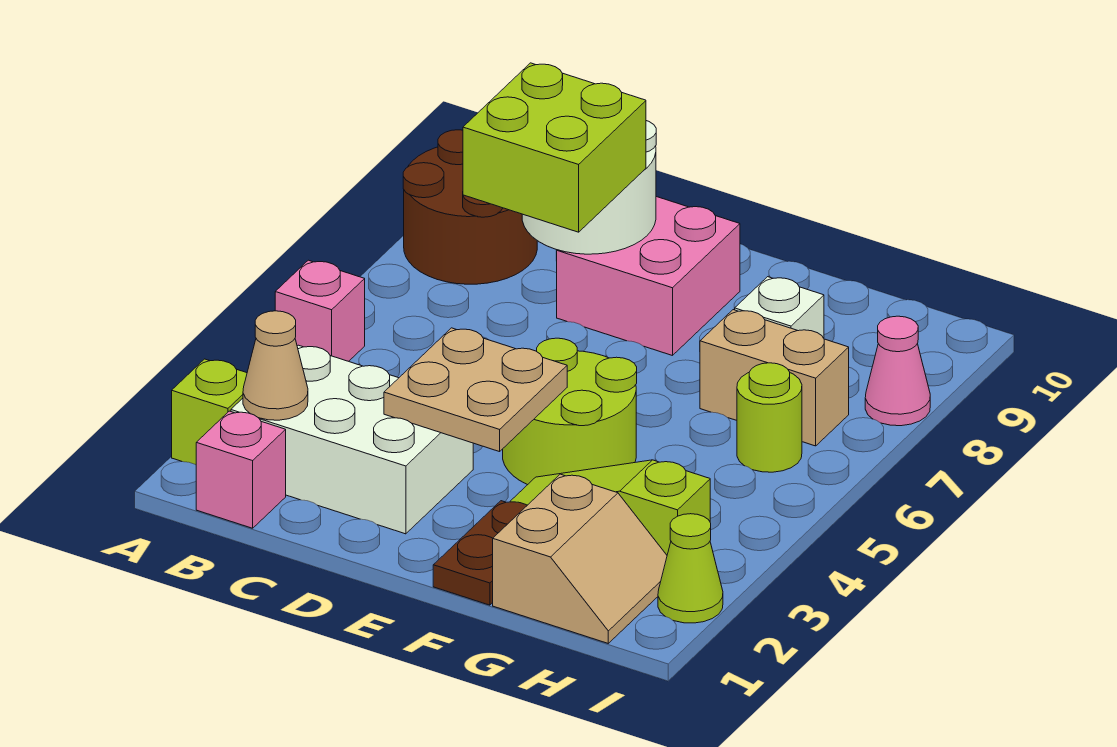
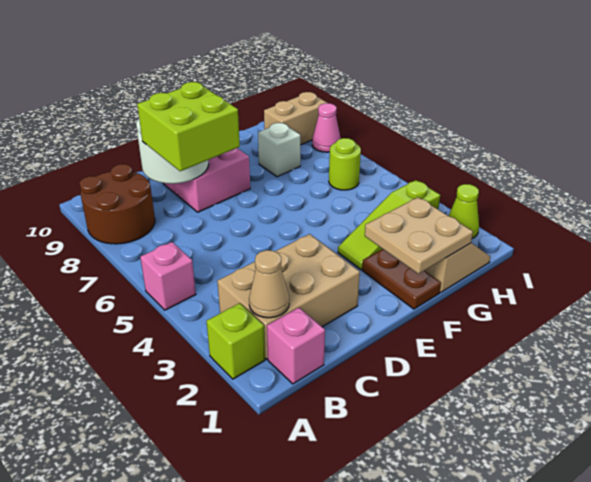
white 2x3 brick [231,345,473,534] -> tan 2x3 brick [217,234,360,359]
tan 2x2 plate [384,328,567,452] -> tan 2x2 plate moved to [365,197,473,274]
lime 2x2 round brick [503,338,637,485] -> none
tan 1x2 brick [700,310,849,446] -> tan 1x2 brick moved to [264,92,327,145]

